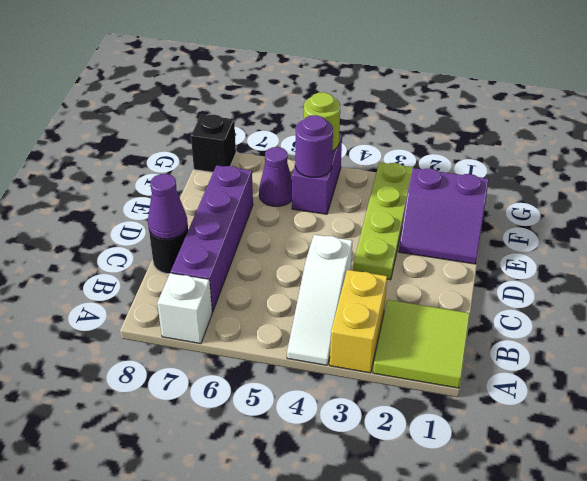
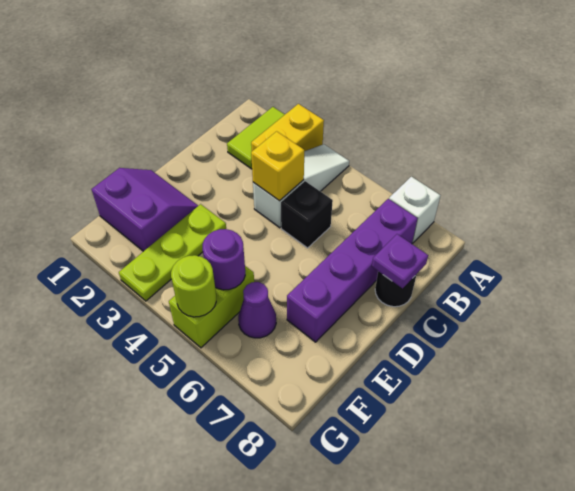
lime 2x2 tile [373,300,470,388] -> lime 1x2 tile [227,107,285,169]
none -> yellow 1x1 brick [251,131,304,201]
purple 1x1 cone [148,174,188,239] -> purple 1x1 plate [372,234,428,288]
lime 1x4 plate [353,162,414,280] -> lime 1x3 plate [119,204,226,301]
purple 1x2 brick [292,134,342,214] -> lime 1x2 brick [169,266,254,348]
black 1x1 brick [191,114,236,172] -> black 1x1 brick moved to [281,181,333,248]

